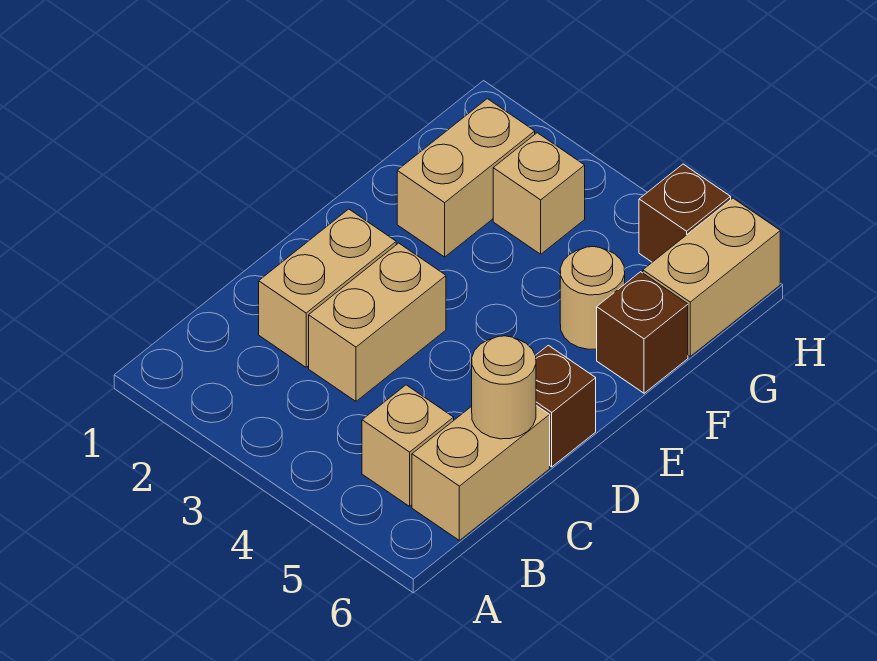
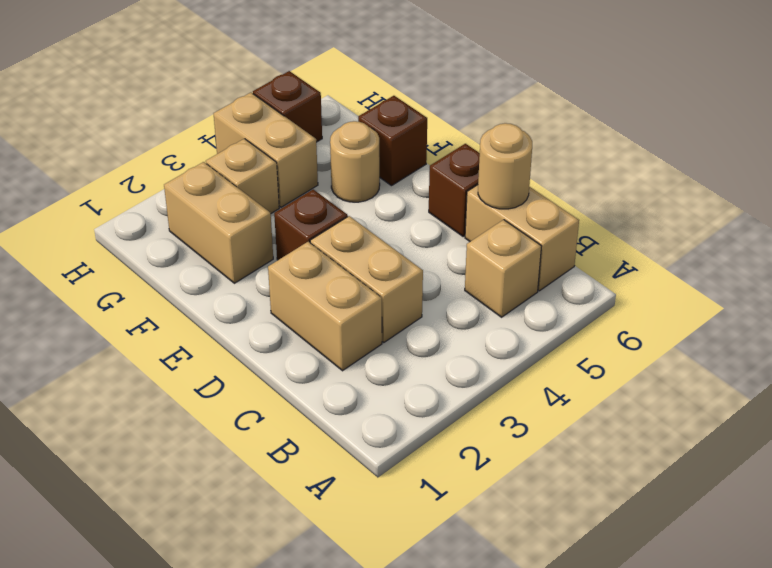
none -> brown 1x1 brick [274,189,348,260]
tan 1x2 brick [643,198,780,356] -> tan 1x2 brick moved to [214,93,318,207]

